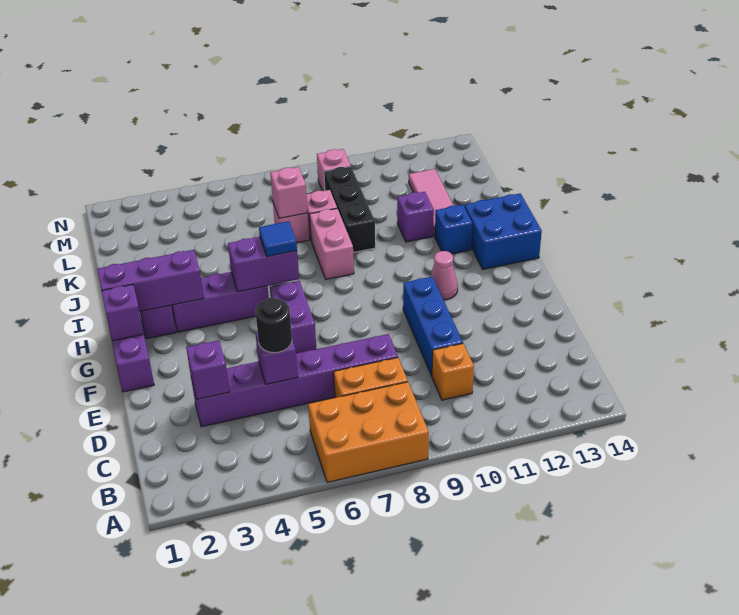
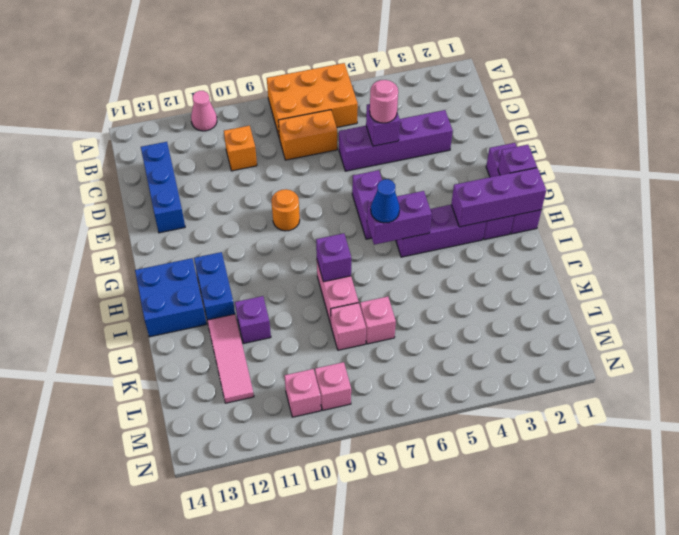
purple 1x6 brick [191,334,398,427] -> purple 1x4 brick [339,110,453,171]
purple 1x1 brick [186,340,230,399] -> purple 1x1 brick moved to [316,233,351,282]
black 1x1 round brick [255,298,292,353] -> pink 1x1 round brick [370,80,398,123]
blue 1x3 brick [403,277,463,376] -> blue 1x3 brick moved to [141,142,185,233]
none -> orange 1x1 round brick [271,189,300,231]
pink 1x1 cone [430,251,458,300] -> pink 1x1 cone moved to [191,91,217,131]
blue 1x1 tile [259,221,297,257] -> blue 1x1 cone [371,179,400,223]
blue 1x1 brick [435,205,473,254] -> blue 1x2 brick [194,252,235,320]
black 1x3 brick [324,166,375,252] -> none
pink 1x1 brick [270,167,308,218] -> pink 1x1 brick moved to [284,369,321,417]

